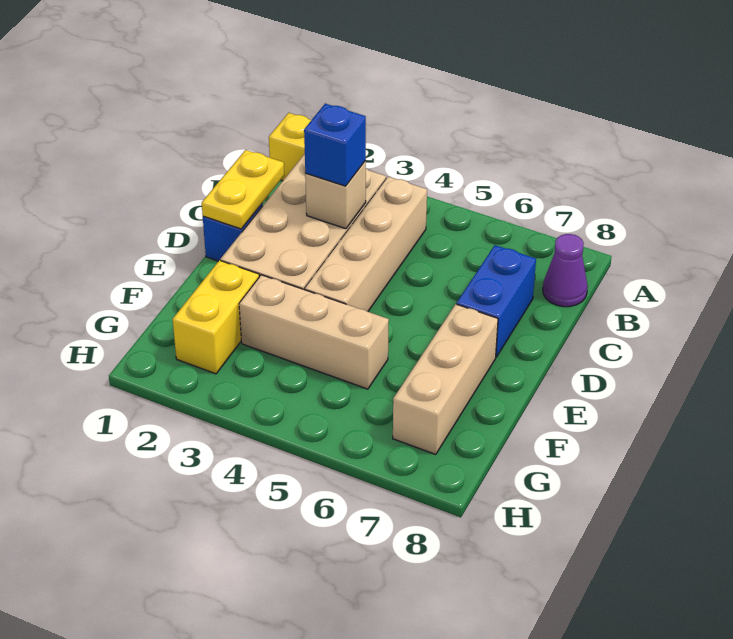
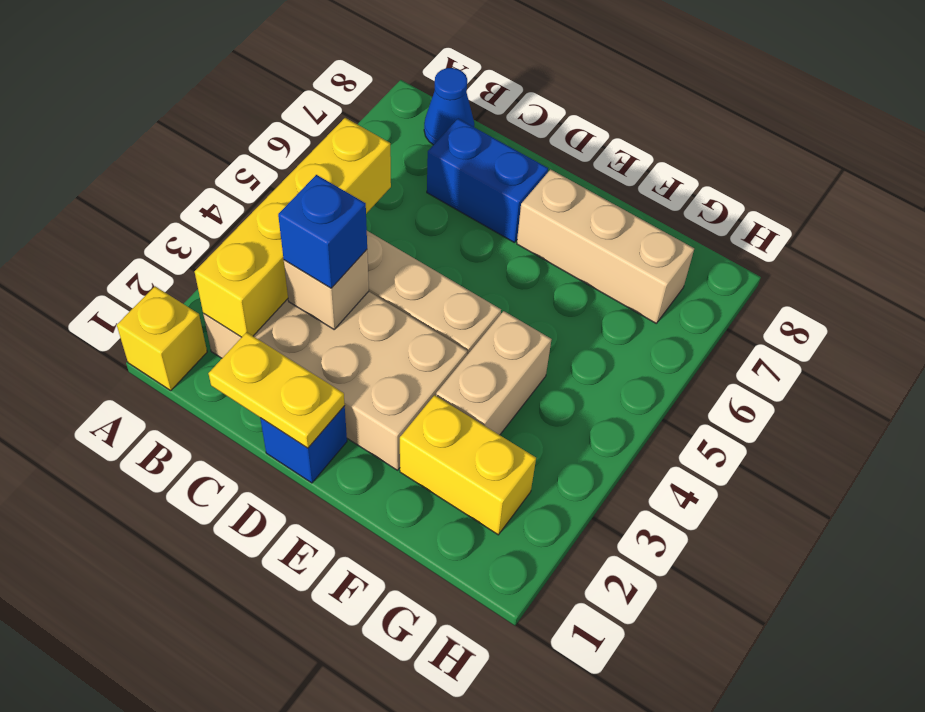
none -> yellow 1x4 brick [195,118,391,337]
purple 1x1 cone [543,234,588,307] -> blue 1x1 cone [424,68,474,145]
tan 1x3 brick [239,275,389,389] -> tan 1x2 brick [436,311,551,435]

